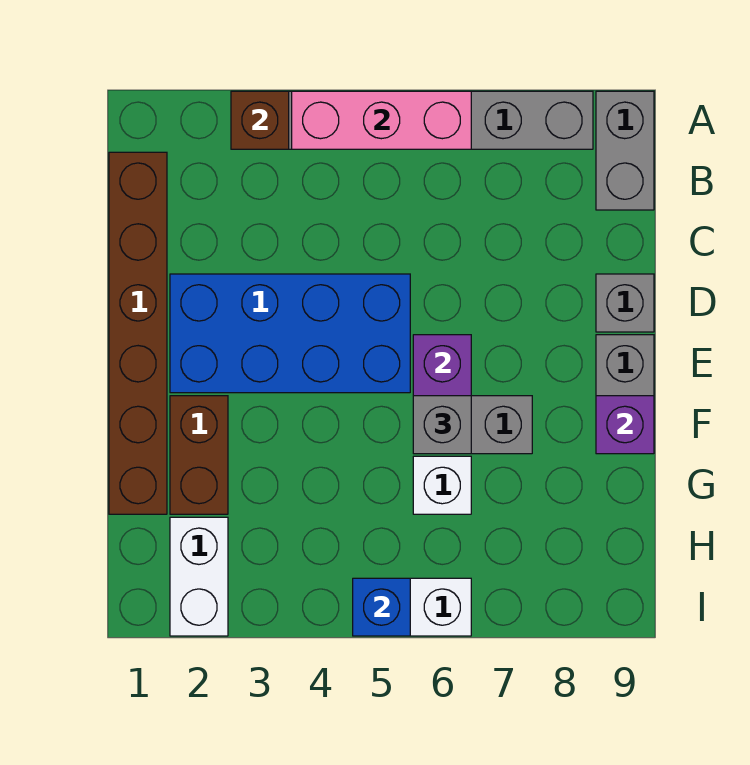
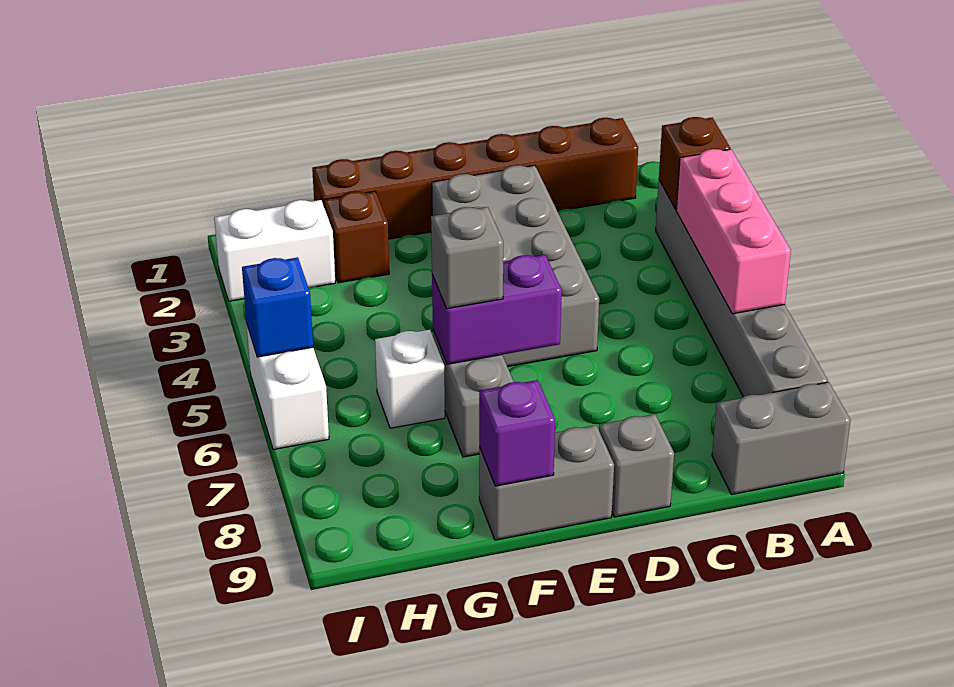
blue 2x4 brick [170,274,410,393] -> grey 2x4 brick [432,165,599,367]
brown 1x2 brick [170,396,228,514] -> brown 1x1 brick [324,191,389,283]

